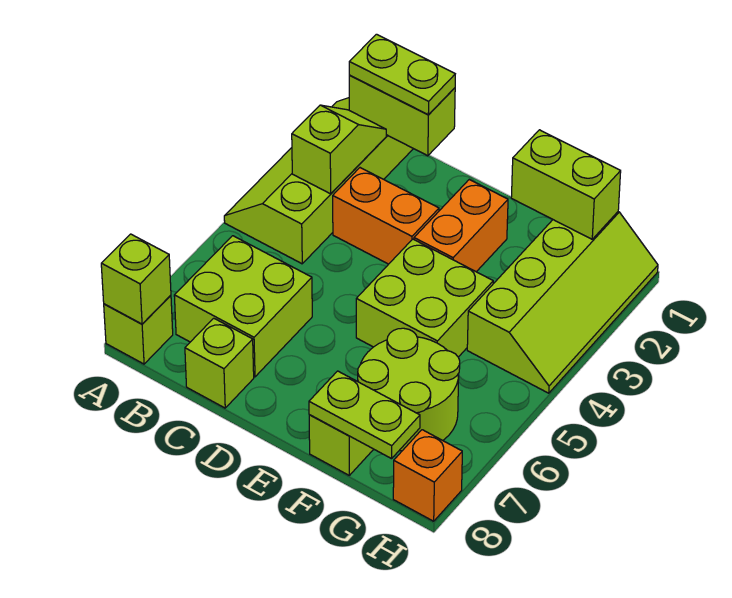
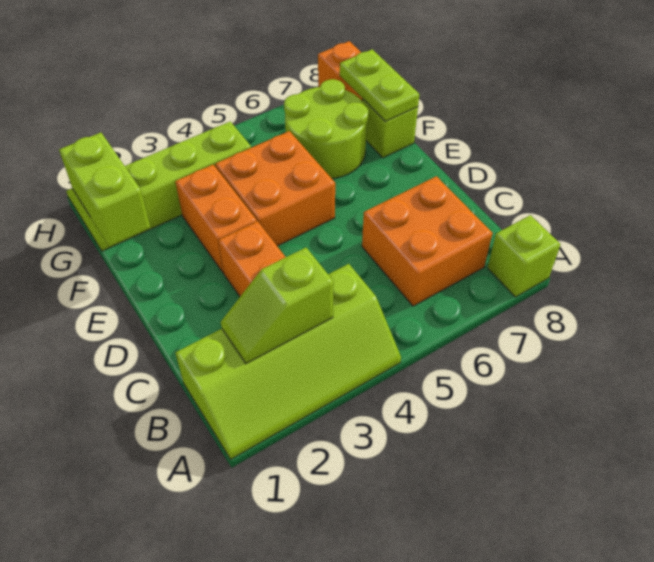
lime 1x1 brick [101,234,171,324] -> none
lime 1x2 brick [349,76,455,156] -> none
lime 1x2 plate [349,34,455,115] -> none
lime 2x2 brick [174,236,312,377] -> orange 2x2 brick [362,176,493,306]
lime 1x1 brick [185,318,254,408] -> none
orange 1x2 brick [414,180,508,272] -> orange 1x2 brick turned to [175,165,257,272]
lime 2x2 brick [356,239,493,357] -> orange 2x2 brick [215,131,335,246]

